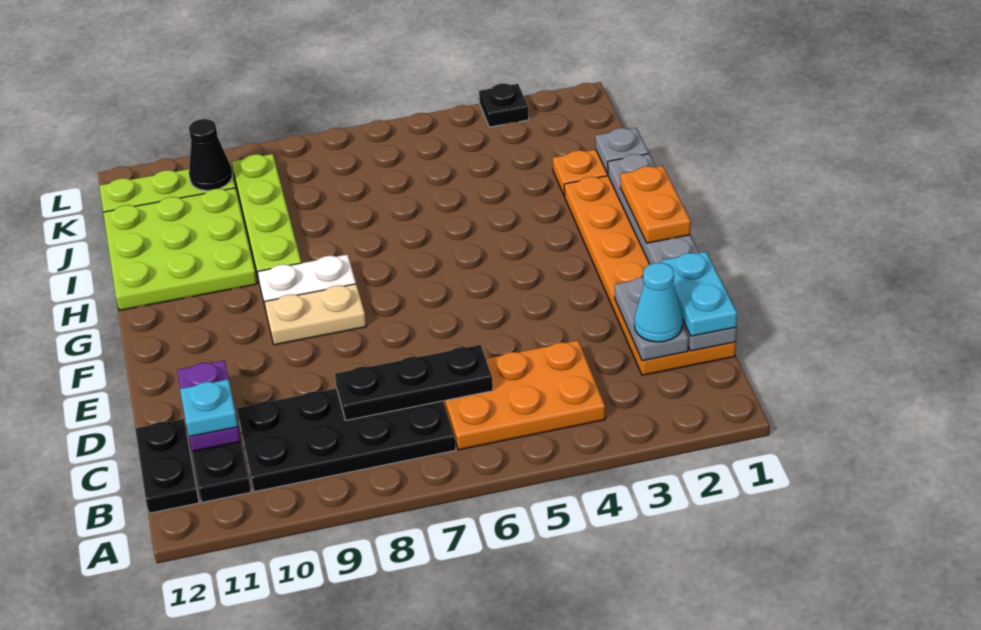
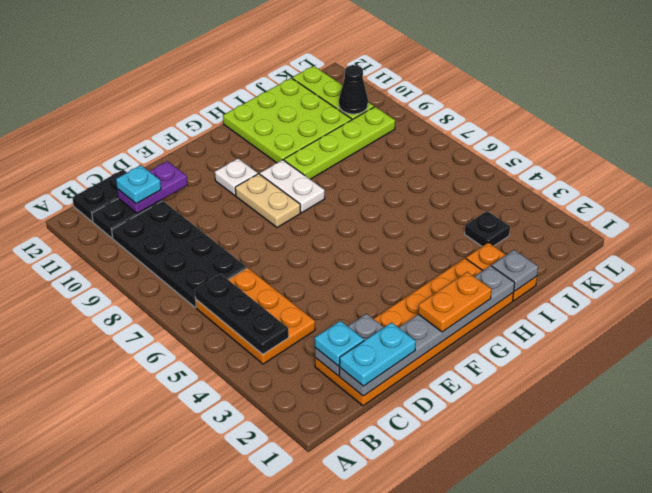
cyan 1x1 cone [634,263,682,342] -> cyan 1x1 plate [315,321,364,366]
black 1x3 plate [335,345,493,420] -> black 1x3 plate moved to [195,274,289,354]
none -> white 1x1 plate [215,158,258,195]
black 1x1 plate [479,84,529,127] -> black 1x1 plate moved to [465,211,510,246]

